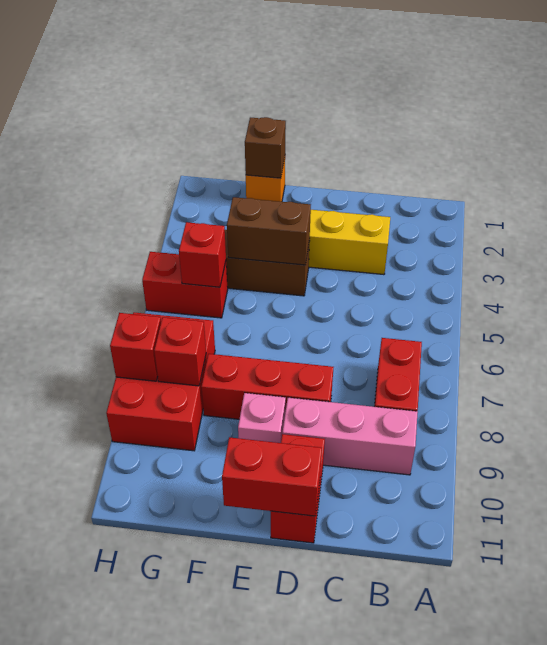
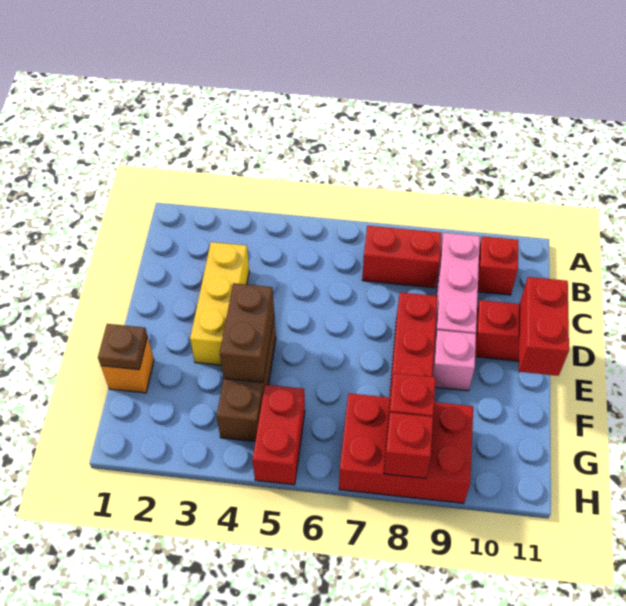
brown 1x1 brick [245,117,286,178] -> brown 1x1 plate [98,324,147,370]
red 1x1 brick [179,222,226,287] -> red 1x1 brick moved to [478,236,518,295]

